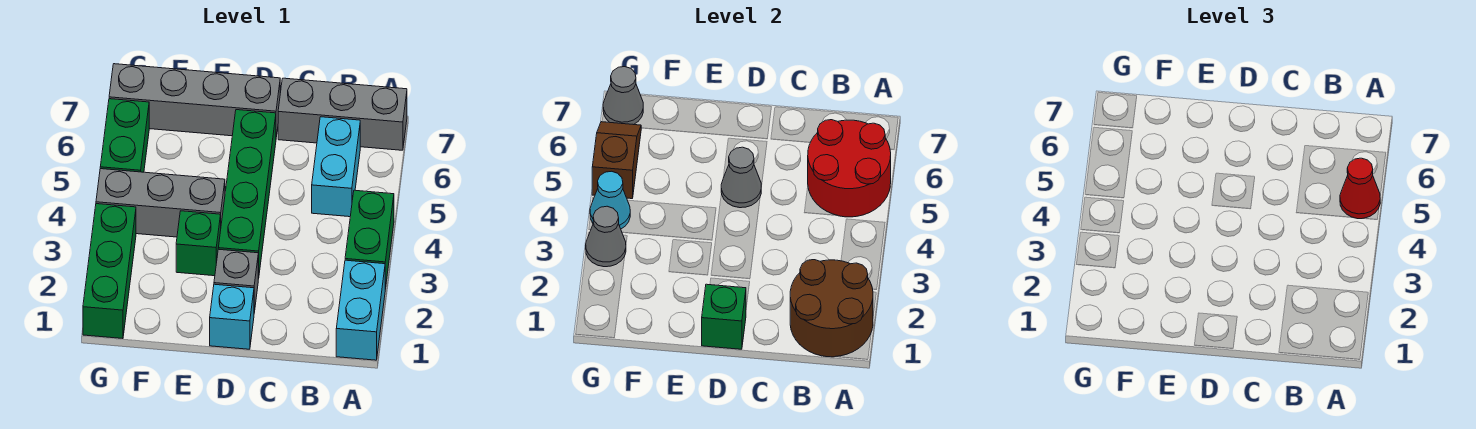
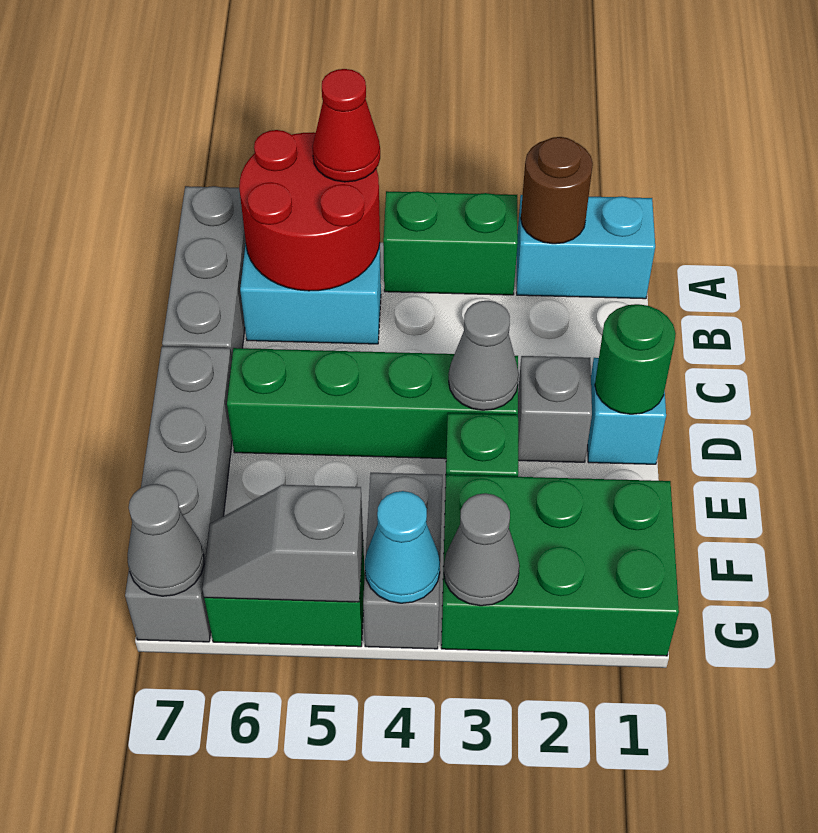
brown 2x2 round brick [790,260,873,357] -> brown 1x1 round brick [521,137,593,244]
green 1x1 brick [702,284,746,349] -> green 1x1 round brick [595,304,676,414]
grey 1x1 cone [721,147,761,208] -> grey 1x1 cone moved to [449,301,519,410]
grey 1x3 brick [96,169,225,237] -> grey 1x2 brick [363,473,442,649]
green 1x3 brick [83,204,136,339] -> green 2x3 brick [441,475,679,656]
brown 1x2 slope [592,122,641,199] -> grey 1x2 slope [202,485,363,602]

